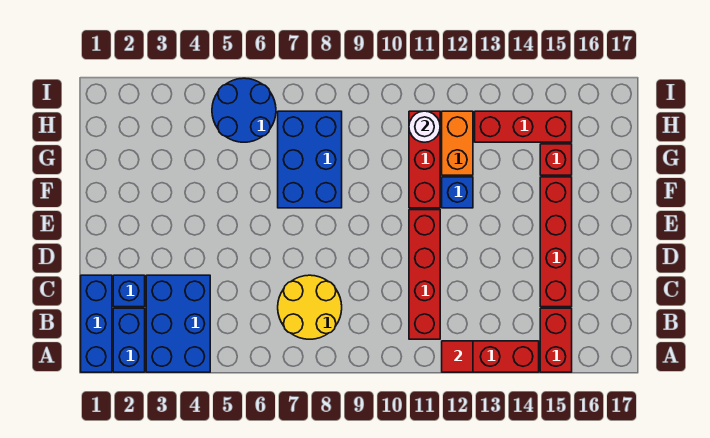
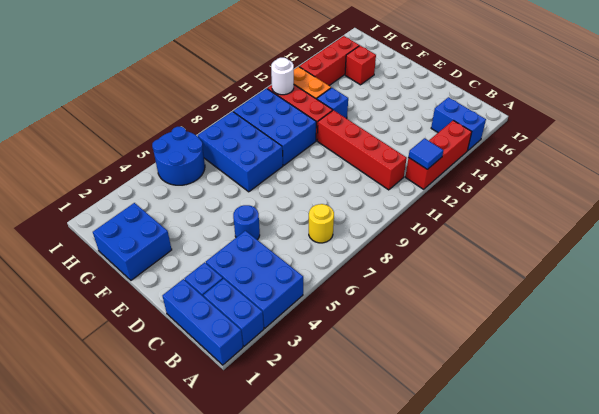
red 1x1 tile [442,341,473,372] -> blue 1x1 tile [408,138,443,169]
red 1x2 brick [540,308,572,372] -> blue 1x2 brick [431,97,486,151]
yellow 2x2 round brick [278,275,342,339] -> yellow 1x1 round brick [309,204,334,243]
red 1x4 brick [540,177,572,307] -> none
none -> blue 1x1 round brick [233,205,260,240]
none -> blue 2x2 brick [93,203,172,280]
none -> blue 2x3 brick [233,88,316,165]

